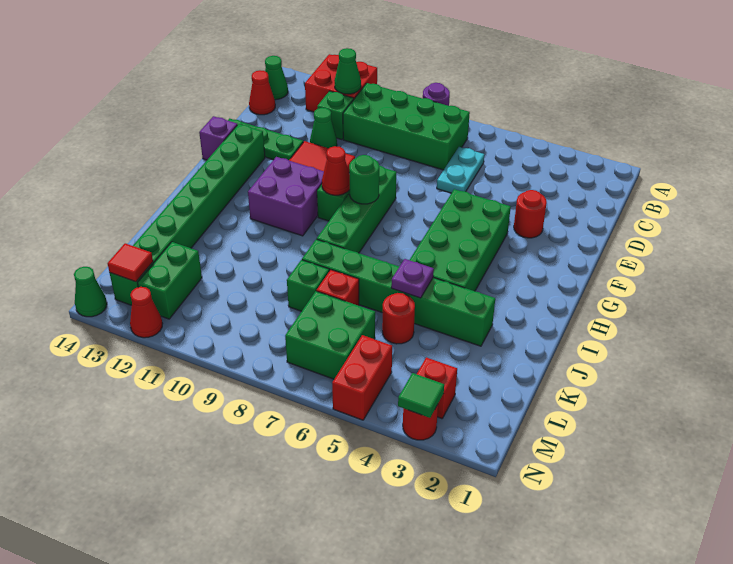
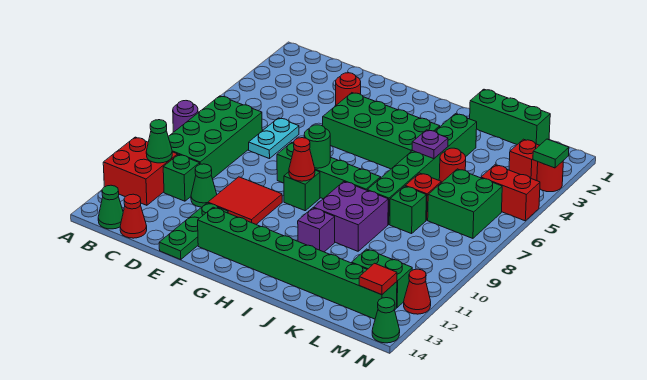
cyan 1x2 plate [437,147,484,193] -> cyan 1x2 plate turned to [249,118,299,159]
purple 1x1 brick [199,116,237,160] -> purple 1x1 brick moved to [298,208,335,252]
purple 2x2 brick [248,157,324,236] -> purple 2x2 brick moved to [314,182,388,251]
none -> green 1x3 brick [470,89,550,145]

